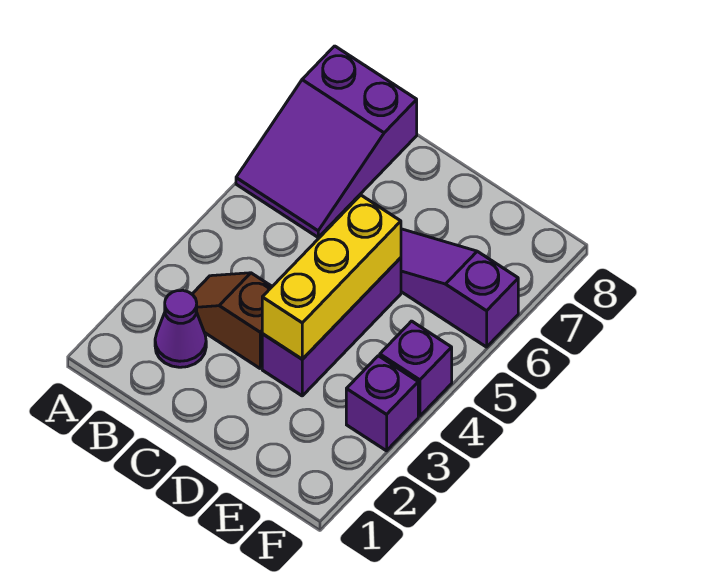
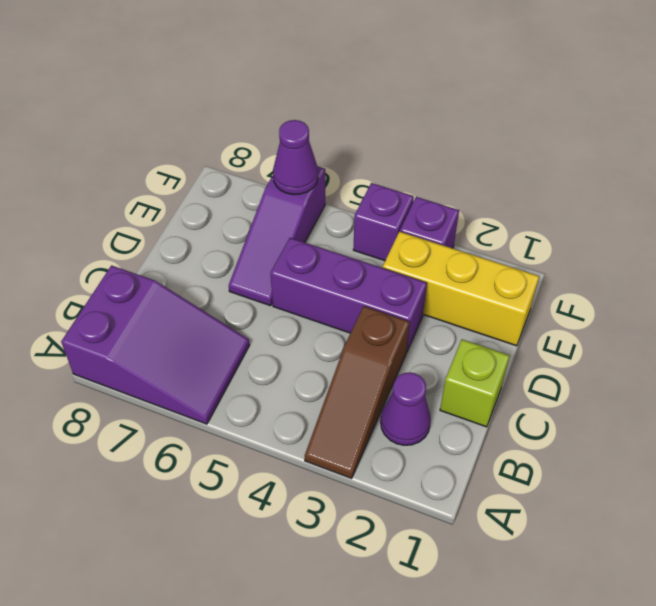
brown 1x2 slope [192,273,272,368] -> brown 1x3 slope [305,306,410,478]
none -> lime 1x1 brick [440,339,510,427]
yellow 1x3 brick [262,195,401,359] -> yellow 1x3 brick moved to [383,232,539,346]
none -> purple 1x1 cone [273,120,318,195]

